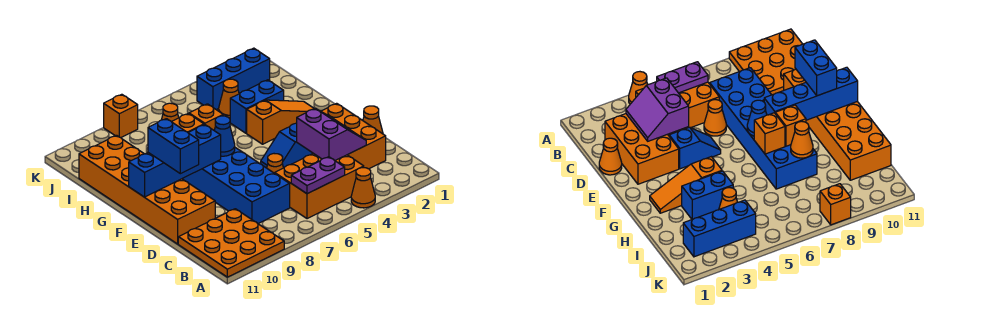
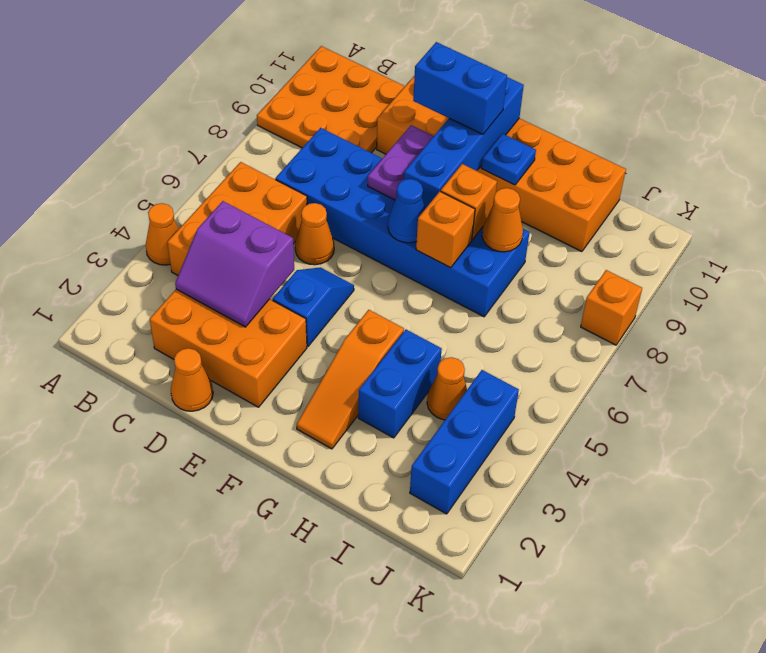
purple 1x2 plate [291,157,345,194] -> purple 1x2 plate moved to [368,125,434,200]
none -> blue 1x1 plate [481,134,536,185]

